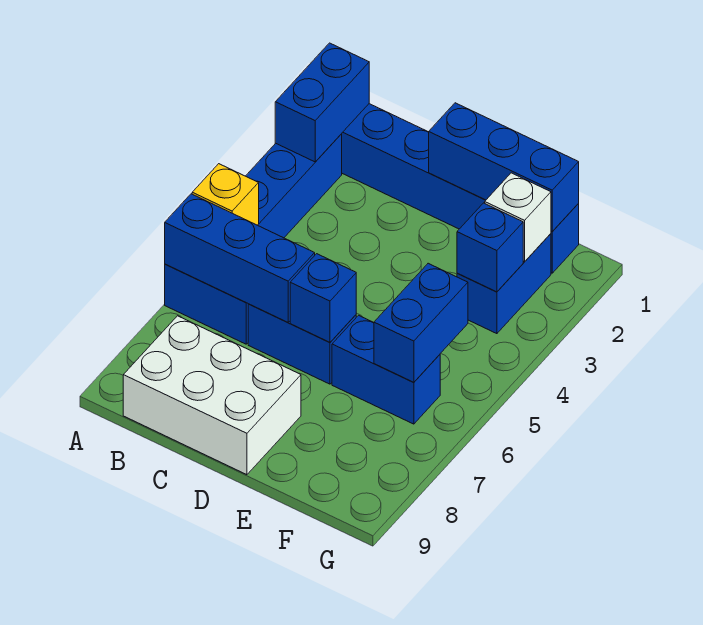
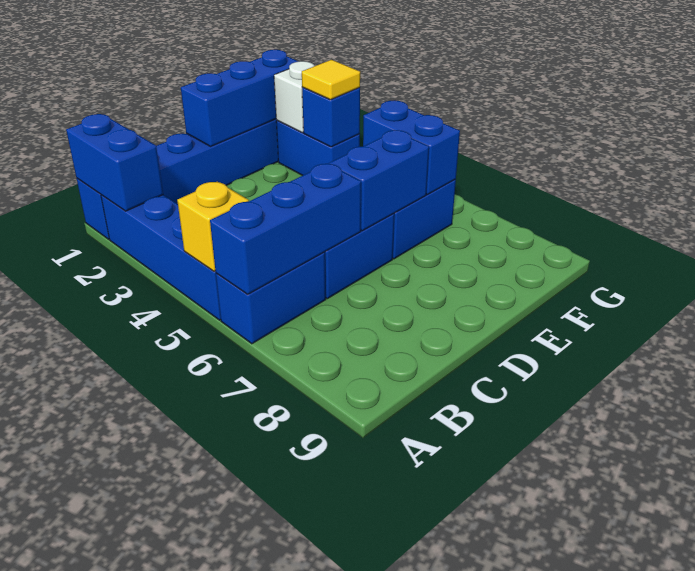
white 2x3 brick [123,316,301,475] -> none
blue 1x1 brick [290,254,356,342] -> blue 1x2 brick [329,130,429,231]
none -> yellow 1x1 tile [302,60,360,100]

